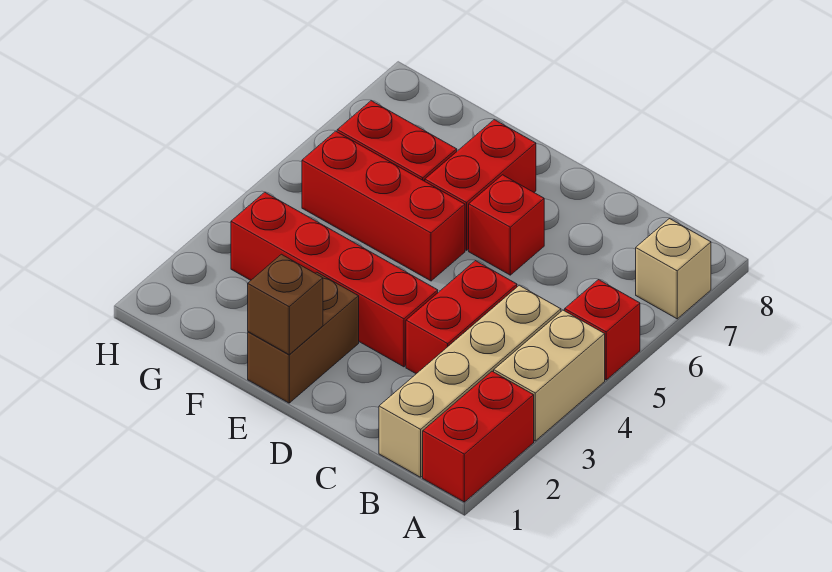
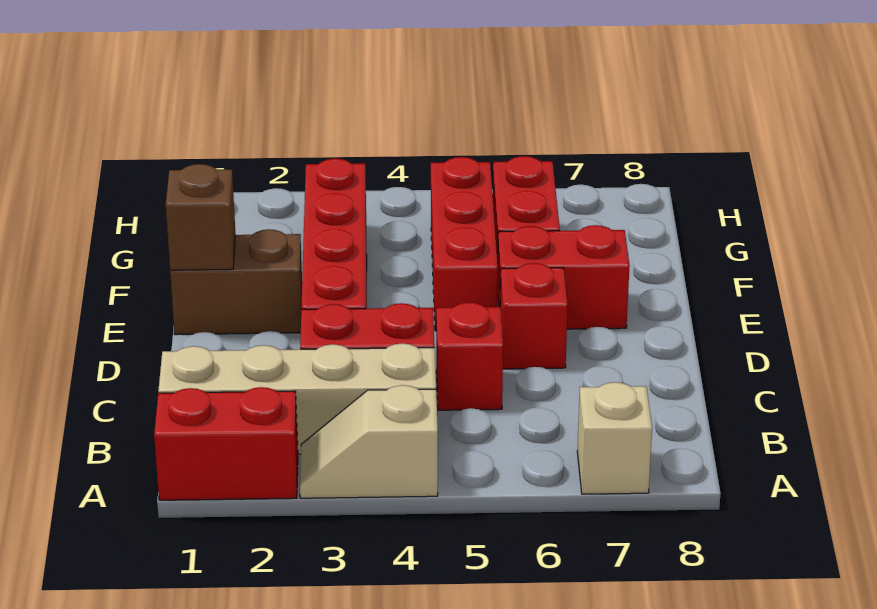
tan 1x2 brick [494,310,605,441] -> tan 1x2 slope [300,385,438,498]
red 1x1 brick [565,280,640,380] -> red 1x1 brick moved to [436,302,503,410]

